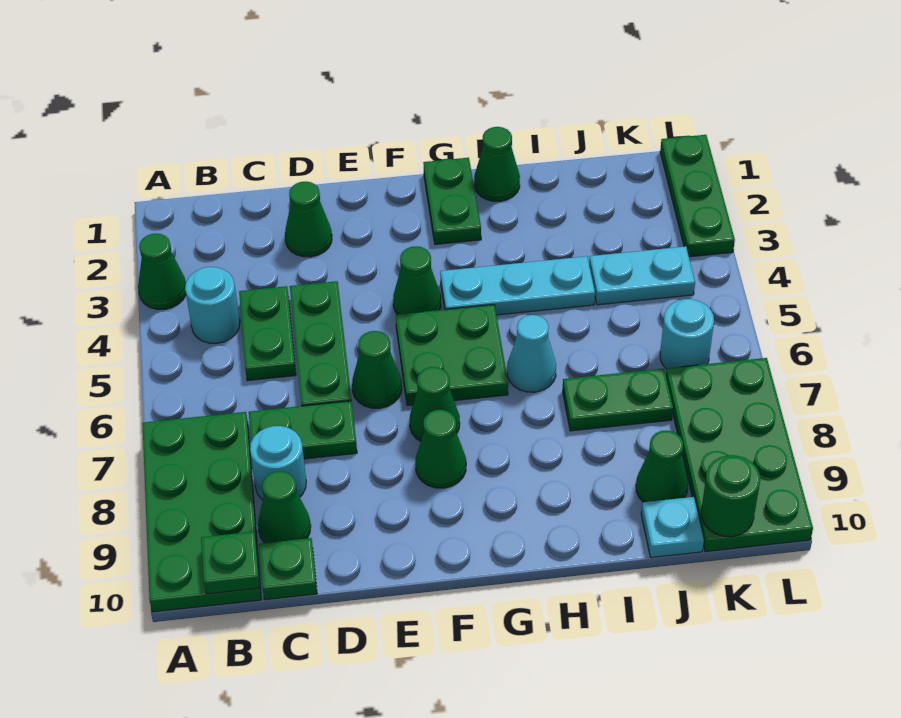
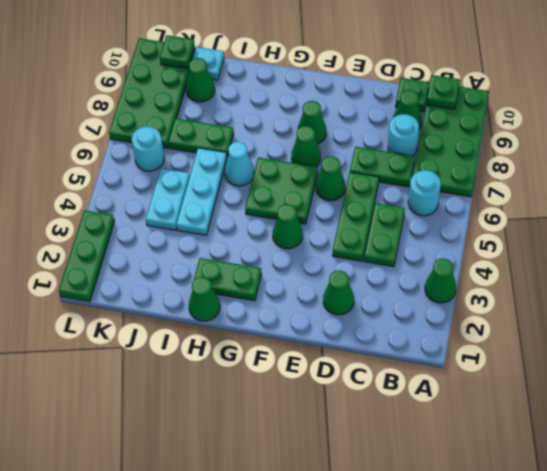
cyan 1x1 round brick [185,267,240,343] -> cyan 1x1 round brick moved to [408,170,441,216]
green 1x2 plate [423,158,481,244] -> green 1x2 plate turned to [194,258,262,301]
cyan 1x3 plate [440,256,595,315] -> cyan 1x3 plate turned to [176,148,227,235]
cyan 1x2 plate [589,246,695,305] -> cyan 1x2 plate turned to [146,169,190,230]
green 1x1 round brick [701,455,760,537] -> green 1x1 plate [160,35,195,69]

